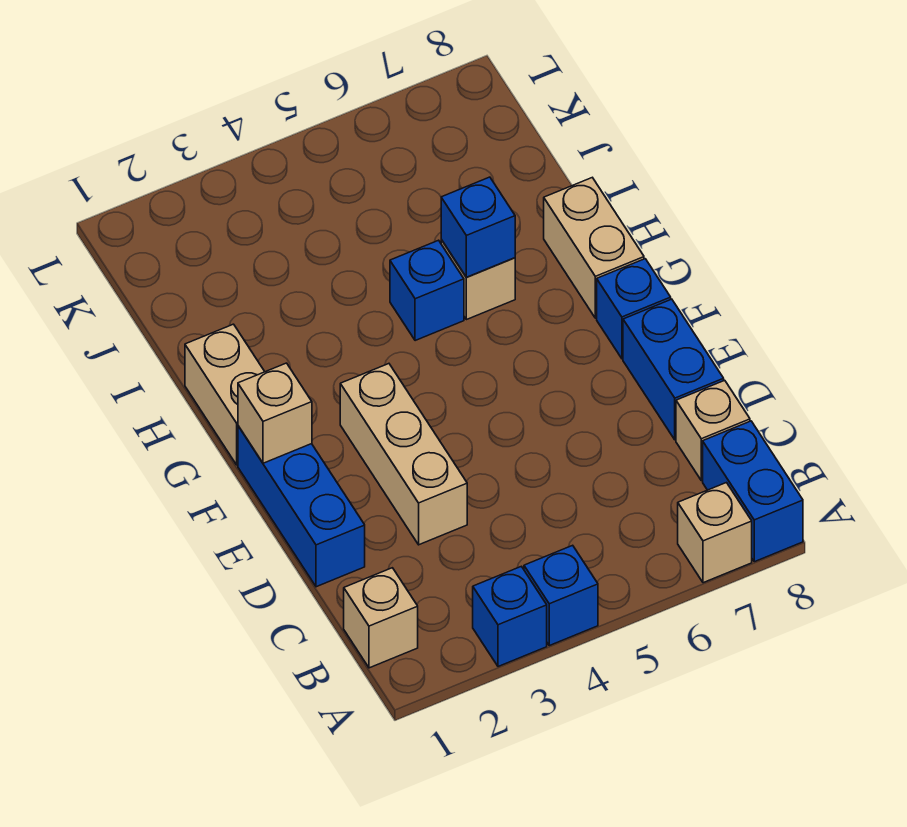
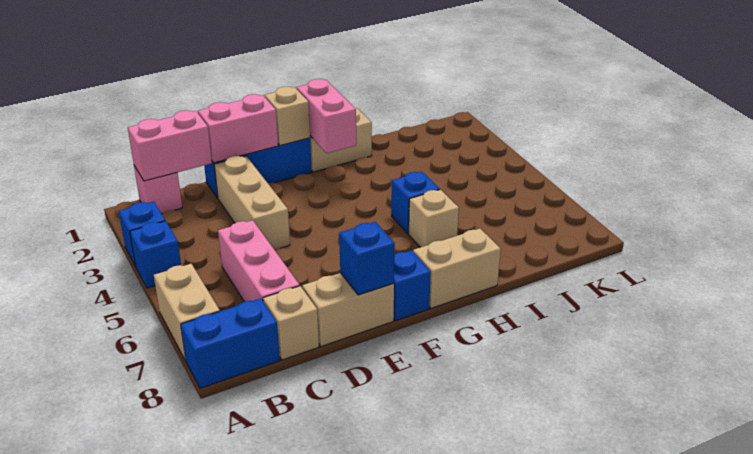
tan 1x1 brick [678,483,752,583] -> tan 1x2 brick [154,264,220,361]
tan 1x1 brick [344,568,418,668] -> pink 1x1 brick [134,166,182,214]
none -> pink 1x2 brick [128,110,212,181]
none -> pink 1x3 brick [218,220,300,302]
none -> pink 1x2 brick [198,94,278,163]
tan 1x3 brick [340,364,467,545] -> tan 1x3 brick turned to [214,156,290,250]
blue 1x2 brick [623,299,724,440] -> tan 1x2 brick [302,273,394,347]
none -> pink 1x2 brick [297,79,356,153]
blue 1x1 brick [441,177,515,277] -> blue 1x1 brick moved to [339,222,395,295]

